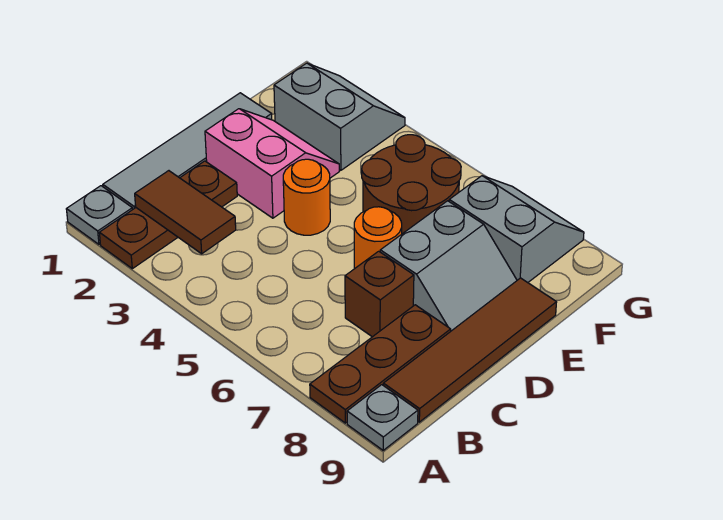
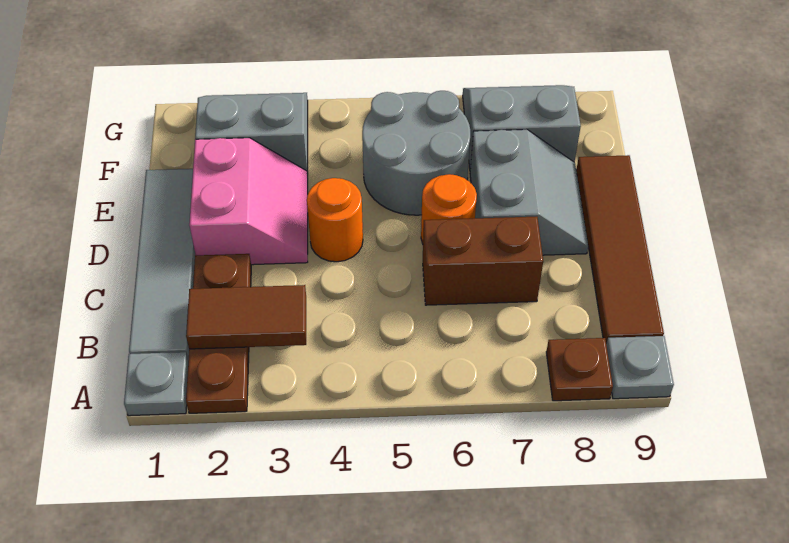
brown 1x3 plate [310,305,451,423] -> brown 1x1 plate [546,338,613,401]
brown 1x1 brick [345,251,414,337] -> brown 1x2 brick [423,217,543,305]
pink 2x2 slope [205,109,339,218] -> pink 2x2 slope turned to [189,138,308,265]
brown 2x2 round brick [362,135,461,234] -> grey 2x2 round brick [362,91,470,215]

